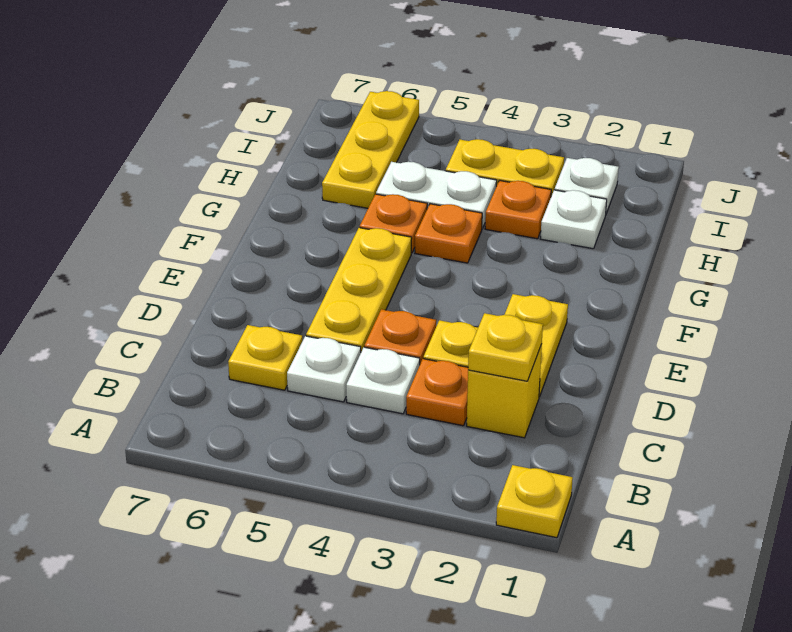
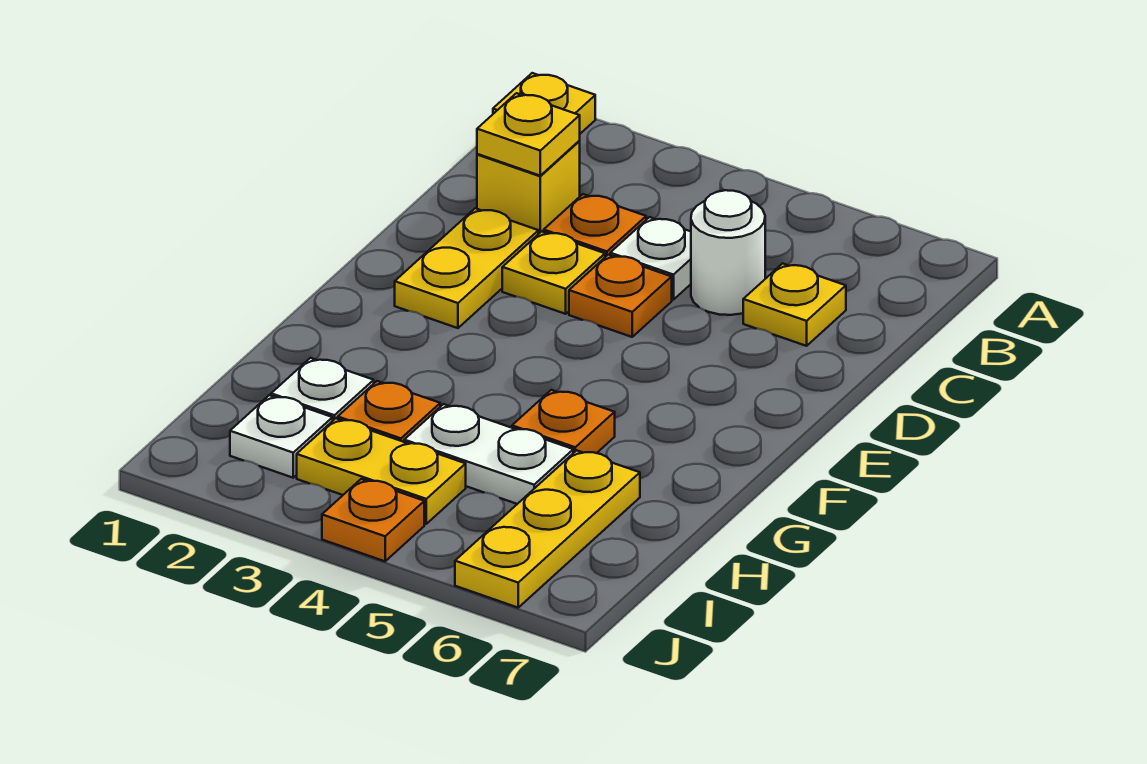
white 1x1 plate [287,336,361,402] -> white 1x1 round brick [691,190,765,315]
yellow 1x3 plate [306,228,412,352] -> none
orange 1x1 plate [415,204,482,263] -> orange 1x1 plate moved to [322,479,424,561]

